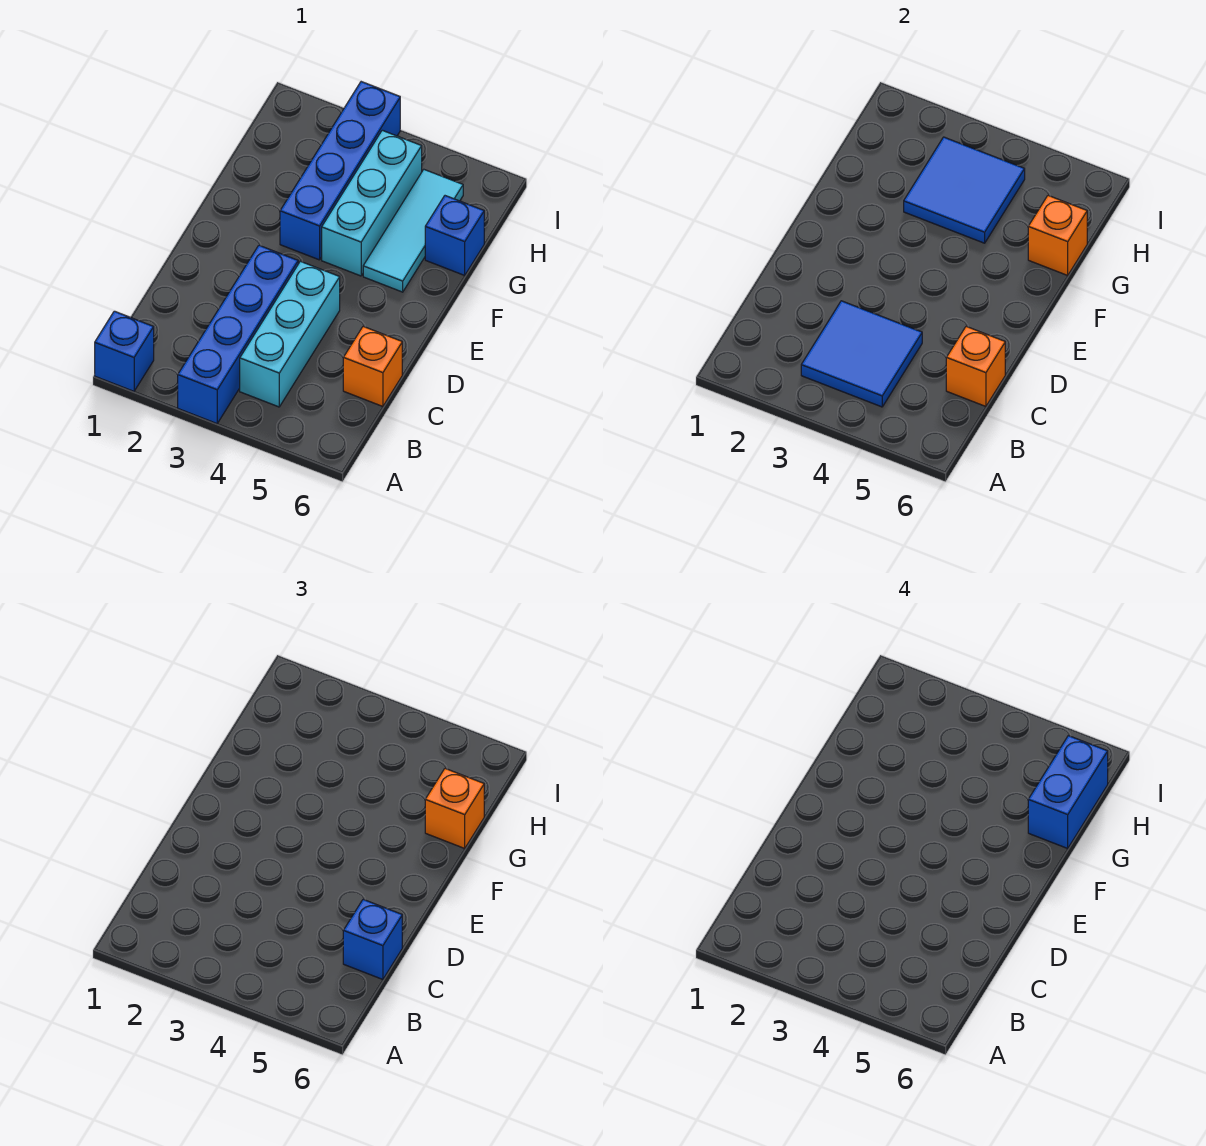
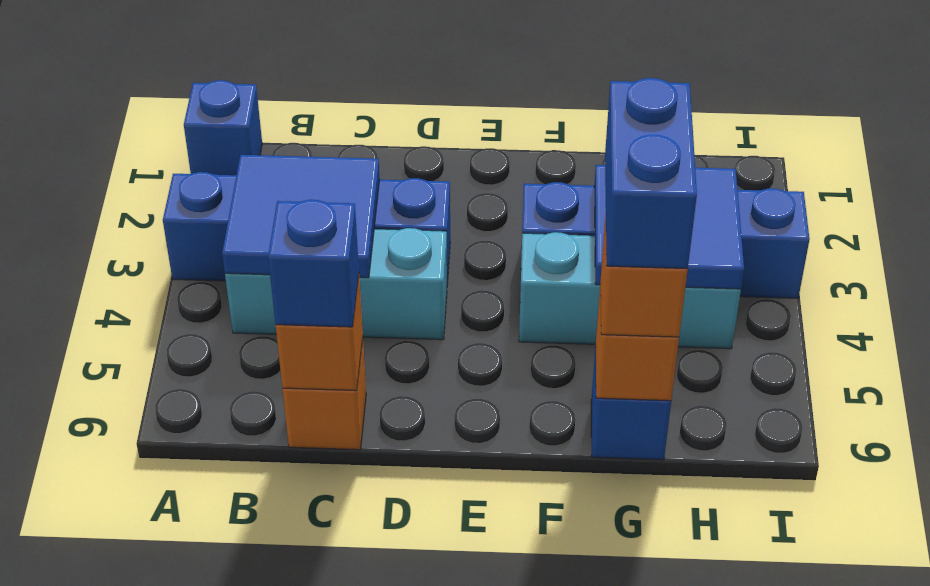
cyan 1x3 tile [363,170,463,292] -> none
blue 1x2 brick [1028,736,1108,848] -> blue 1x2 brick turned to [605,78,697,269]

